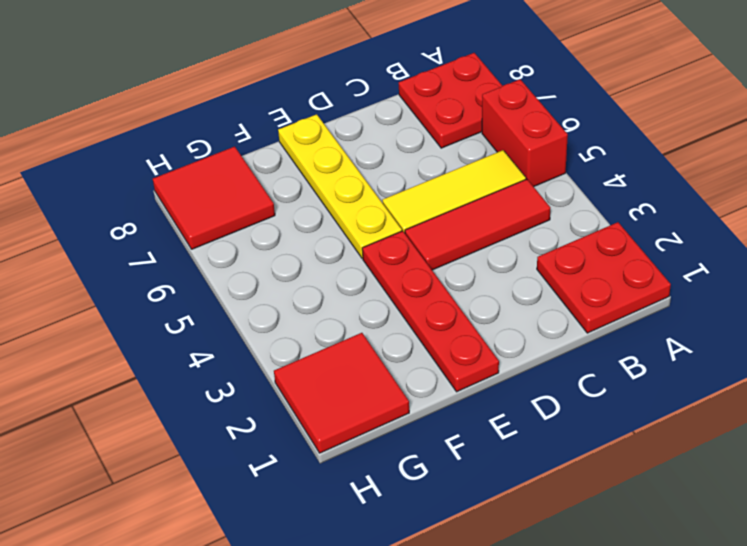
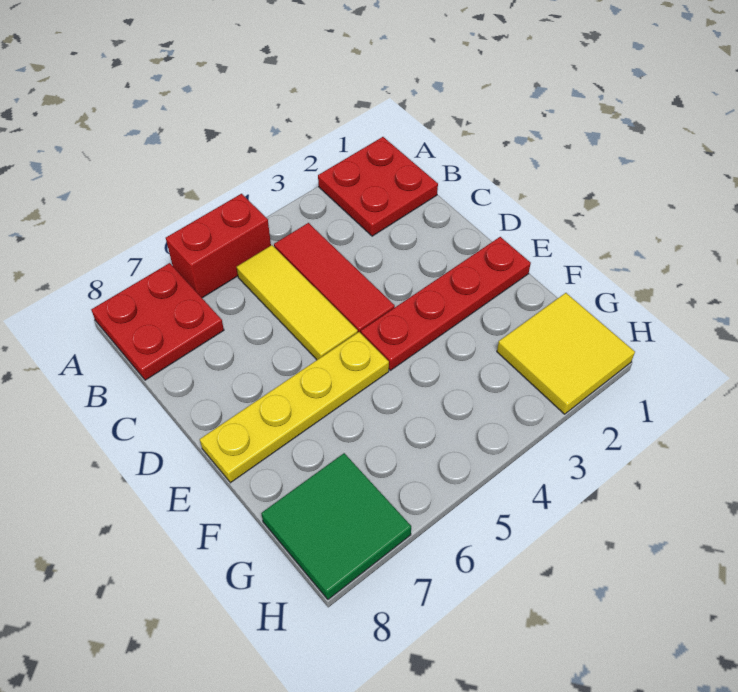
red 2x2 tile [274,333,409,453] -> yellow 2x2 tile [497,293,635,414]
red 2x2 tile [153,146,275,249] -> green 2x2 tile [261,453,411,599]

